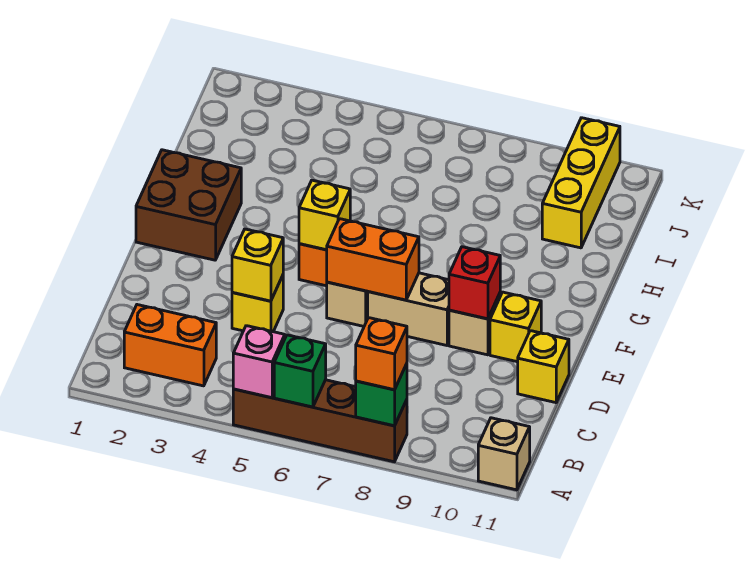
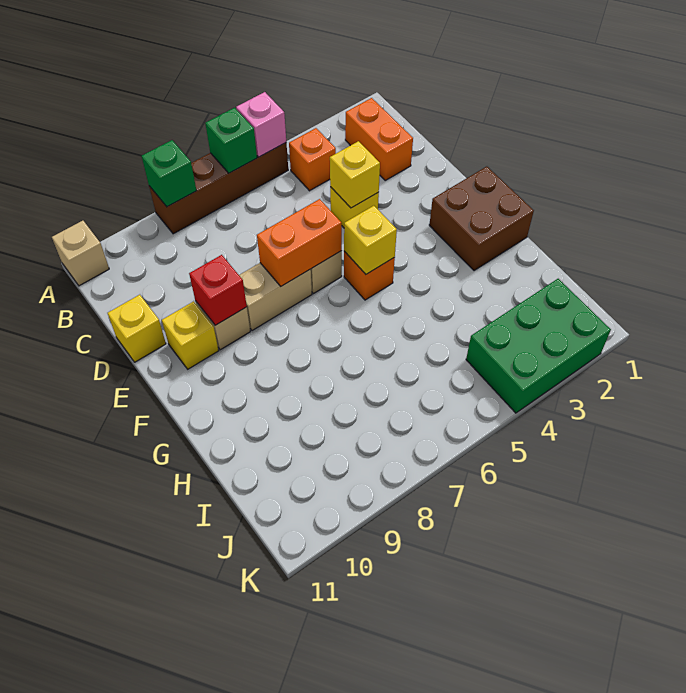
orange 1x1 brick [356,318,407,390] -> orange 1x1 brick moved to [289,128,336,191]
orange 1x2 brick [124,305,216,386] -> orange 1x2 brick turned to [345,98,413,180]
yellow 1x3 brick [542,118,620,248] -> none
none -> green 2x3 brick [466,279,611,413]

